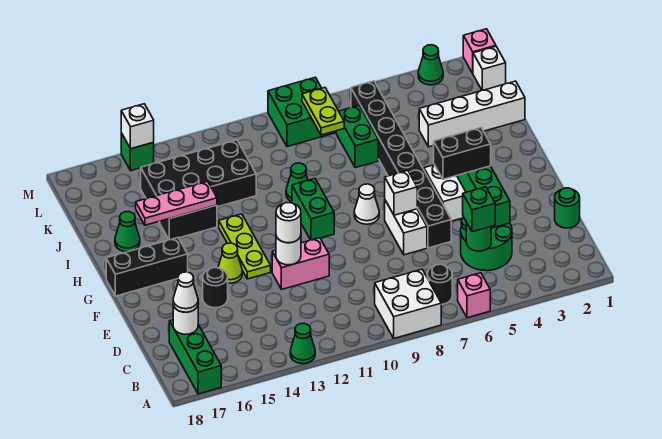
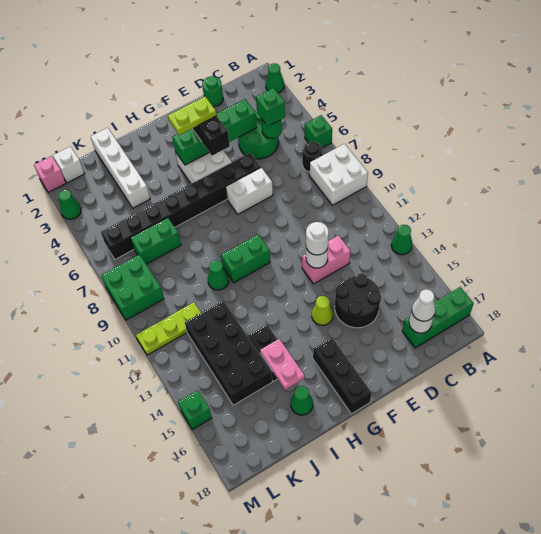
none -> green 1x1 cone [265,63,284,93]
pink 1x1 brick [458,273,490,318] -> green 1x1 brick [305,115,332,148]
pink 1x2 brick [272,238,329,289] -> pink 1x2 brick turned to [302,235,351,284]
black 1x1 round brick [203,268,228,308] -> black 2x2 round brick [335,273,381,328]
white 1x1 brick [385,171,417,215] -> none
lime 1x3 plate [219,214,271,279] -> lime 1x3 plate moved to [136,302,201,355]
white 1x1 cone [354,184,379,224] -> none
pink 1x3 plate [136,181,217,225] -> pink 1x2 plate [260,339,305,390]
lime 1x2 plate [302,88,344,135] -> lime 1x2 plate moved to [168,97,217,135]
white 1x1 brick [121,104,154,149] -> none

